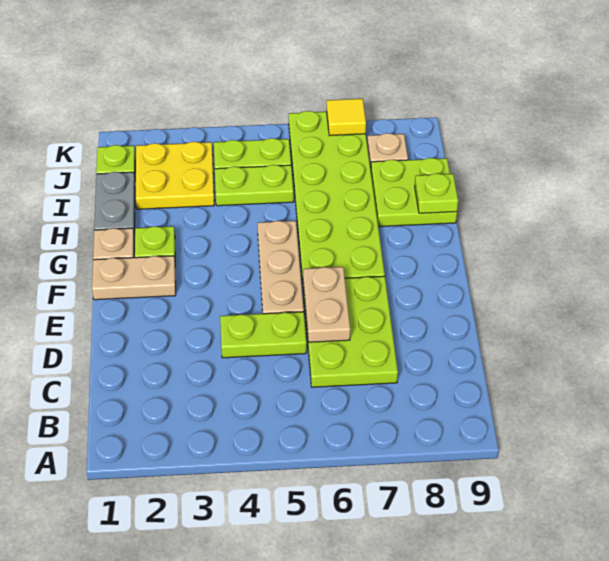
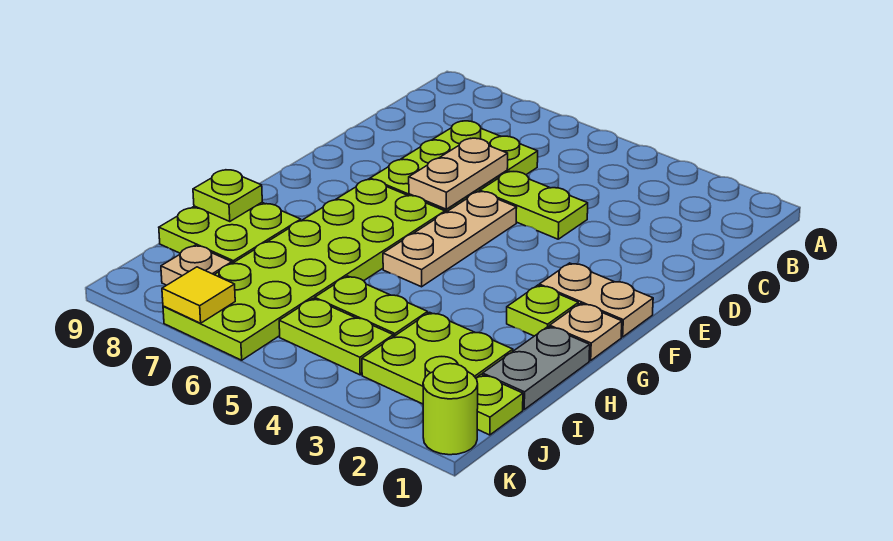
yellow 2x2 plate [136,142,214,209] -> lime 2x2 plate [362,312,513,404]
none -> lime 1x1 round brick [423,364,478,455]

